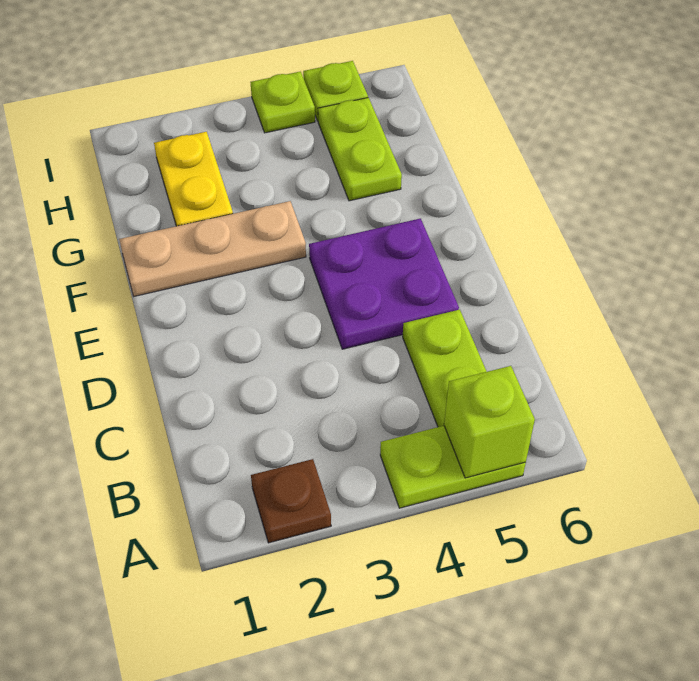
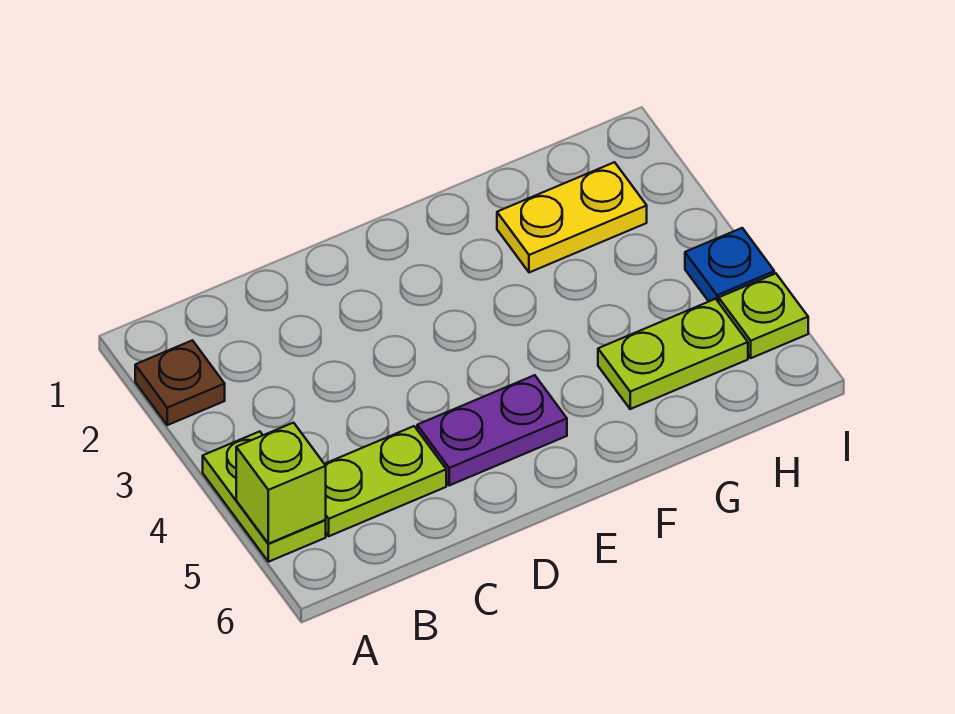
purple 2x2 plate [309,219,459,349] -> purple 1x2 plate [417,375,567,485]
tan 1x3 plate [119,201,306,296] -> none
lime 1x1 plate [251,72,315,133] -> blue 1x1 plate [685,228,774,302]

